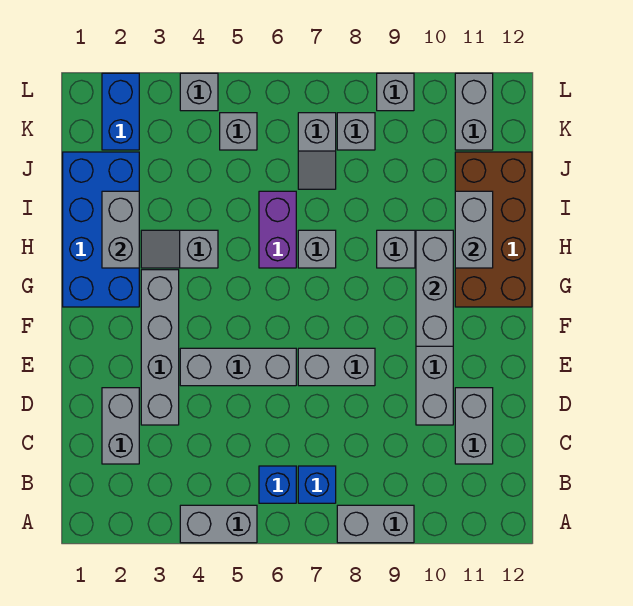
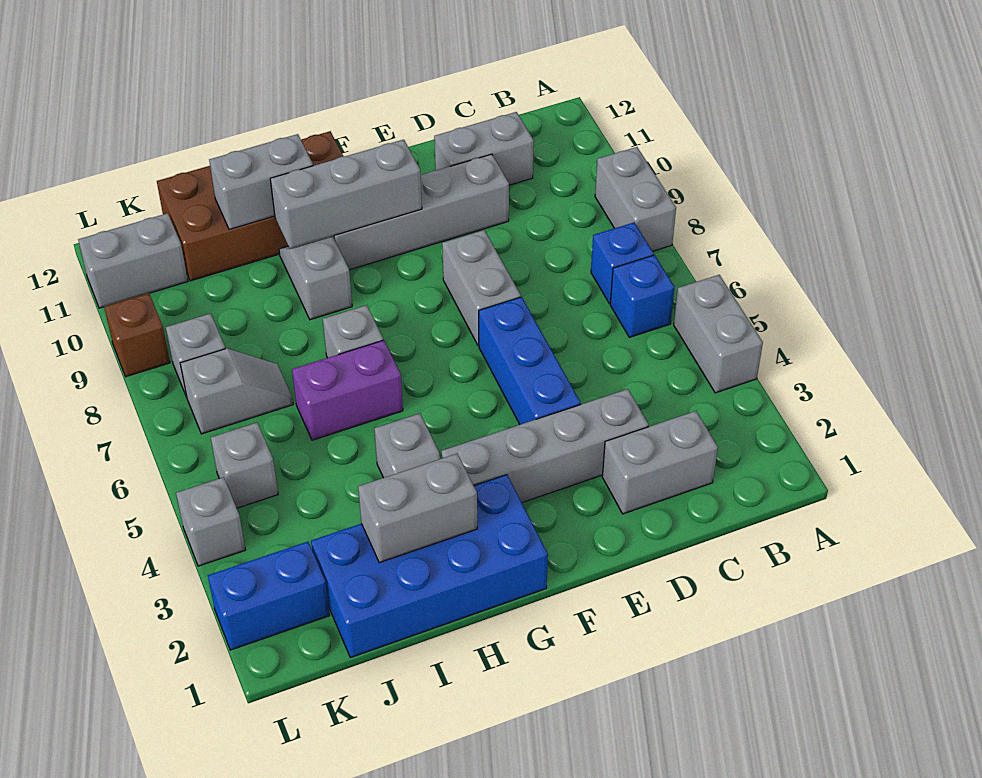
grey 1x3 brick [180,348,296,386] -> blue 1x3 brick [479,297,581,425]
grey 1x1 brick [377,73,414,111] -> brown 1x1 brick [104,293,170,377]

